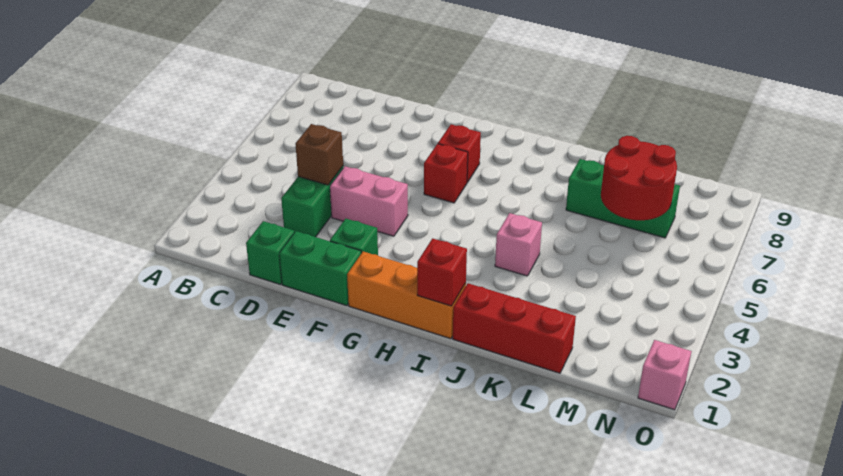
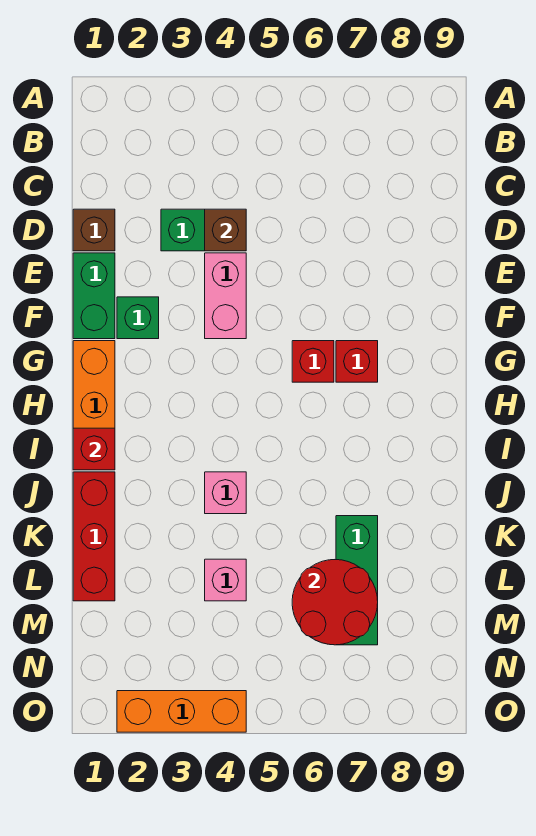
green 1x1 brick [246,221,294,285] -> brown 1x1 brick [73,209,115,251]
pink 1x1 brick [638,340,692,410] -> pink 1x1 brick moved to [205,559,246,601]
none -> orange 1x3 brick [117,691,246,732]

